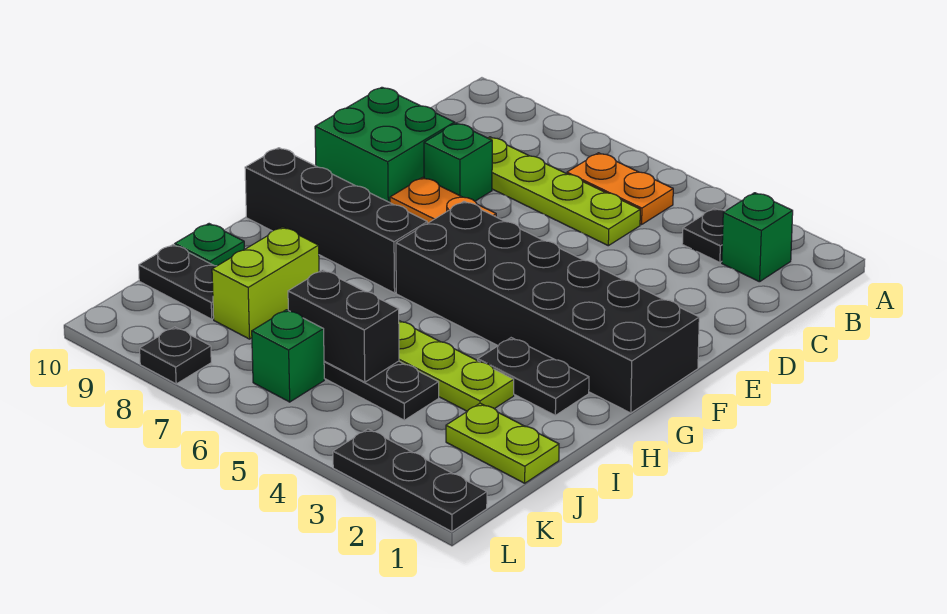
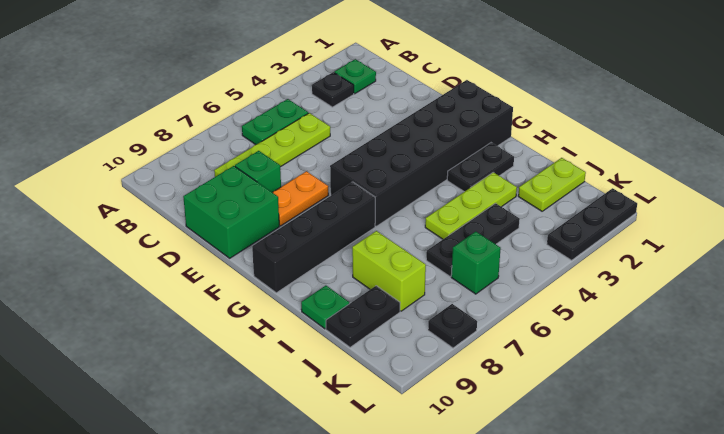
green 1x1 brick [722,193,793,282] -> green 1x1 plate [334,59,376,94]
orange 1x2 plate [567,153,673,225] -> green 1x2 plate [242,99,308,145]
black 1x2 brick [288,270,399,382] -> none

